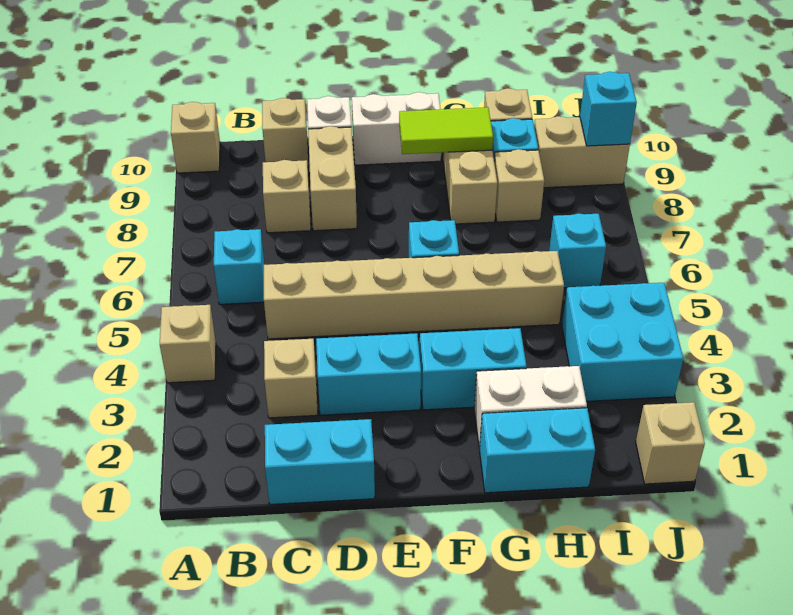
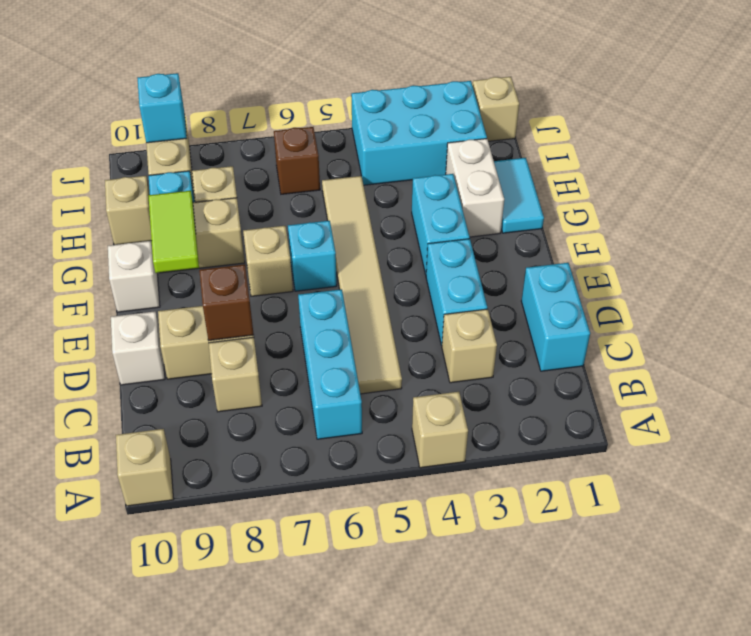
cyan 1x1 brick [214,229,264,304] -> cyan 1x3 brick [298,289,362,439]
tan 1x6 brick [264,251,564,339] -> tan 1x6 tile [322,176,402,394]
tan 1x1 brick [262,98,308,166] -> tan 1x1 brick moved to [243,226,293,296]
none -> brown 1x1 brick [199,264,254,340]
white 1x2 brick [352,92,441,165] -> white 1x1 brick [108,241,160,312]
cyan 1x2 brick [480,408,595,493] -> cyan 1x2 tile [494,158,544,233]
cyan 2x2 brick [562,283,683,401] -> cyan 2x3 brick [351,81,487,185]
cyan 1x1 brick [549,213,606,288] -> brown 1x1 brick [274,127,320,194]

